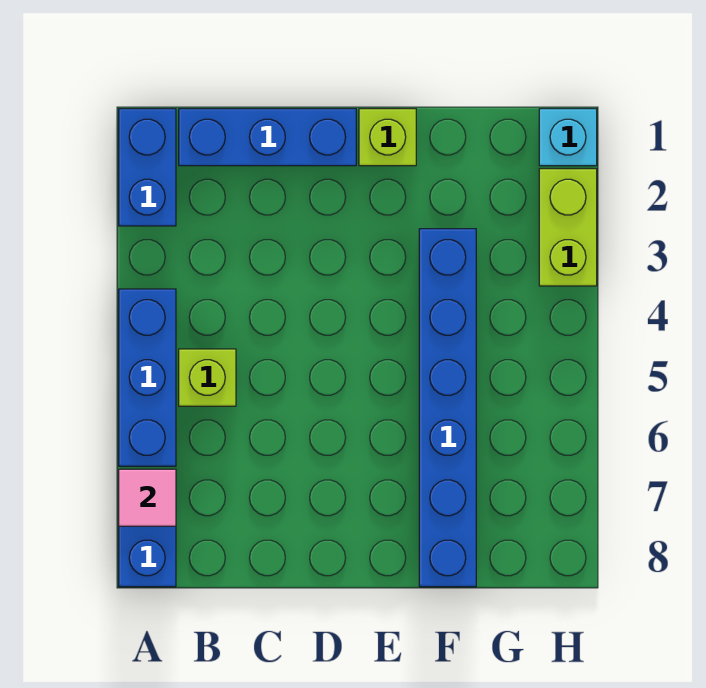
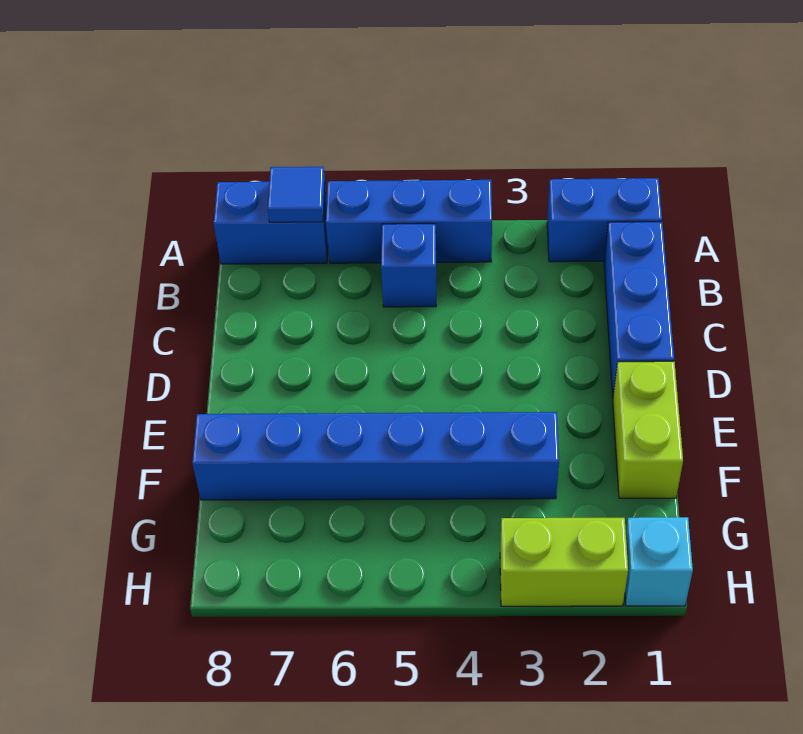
pink 1x1 tile [119,469,176,526] -> blue 1x1 tile [268,167,325,222]
lime 1x1 brick [179,349,236,406] -> blue 1x1 brick [381,224,436,307]
lime 1x1 brick [359,109,416,166] -> lime 1x2 brick [613,361,683,498]

